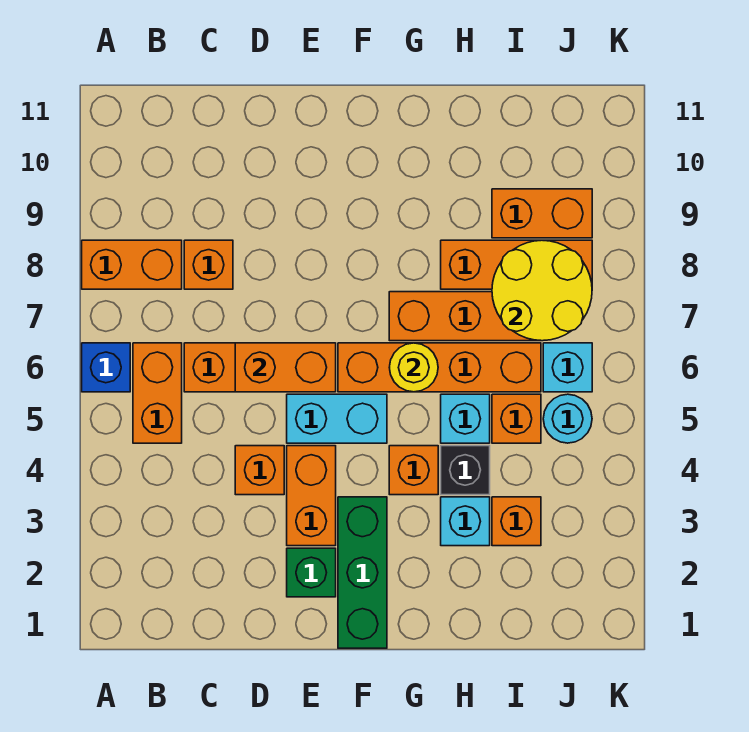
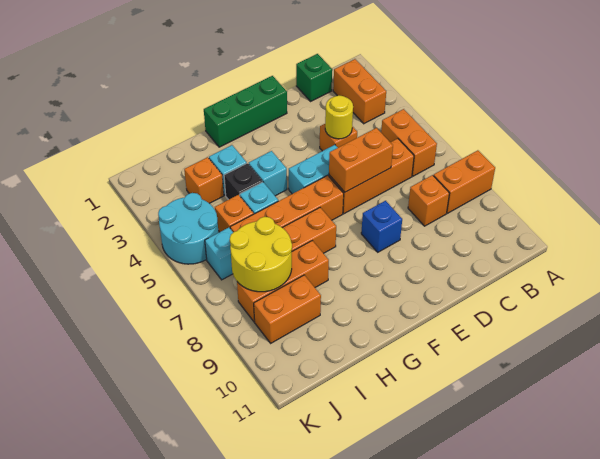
blue 1x1 brick [82,343,130,392] -> blue 1x1 brick moved to [361,201,402,252]
green 1x1 brick [287,548,336,597] -> green 1x1 brick moved to [296,54,332,101]
orange 1x2 brick [287,446,336,546] -> orange 1x2 brick moved to [333,59,386,124]
green 1x3 brick [338,497,387,648] -> green 1x3 brick turned to [204,76,287,147]
orange 1x1 brick [389,446,438,495] -> cyan 1x1 brick [249,151,287,196]
yellow 1x1 round brick [389,343,438,392] -> yellow 1x1 round brick moved to [325,96,353,139]
cyan 1x1 round brick [543,394,592,443] -> cyan 2x2 round brick [158,193,219,264]

